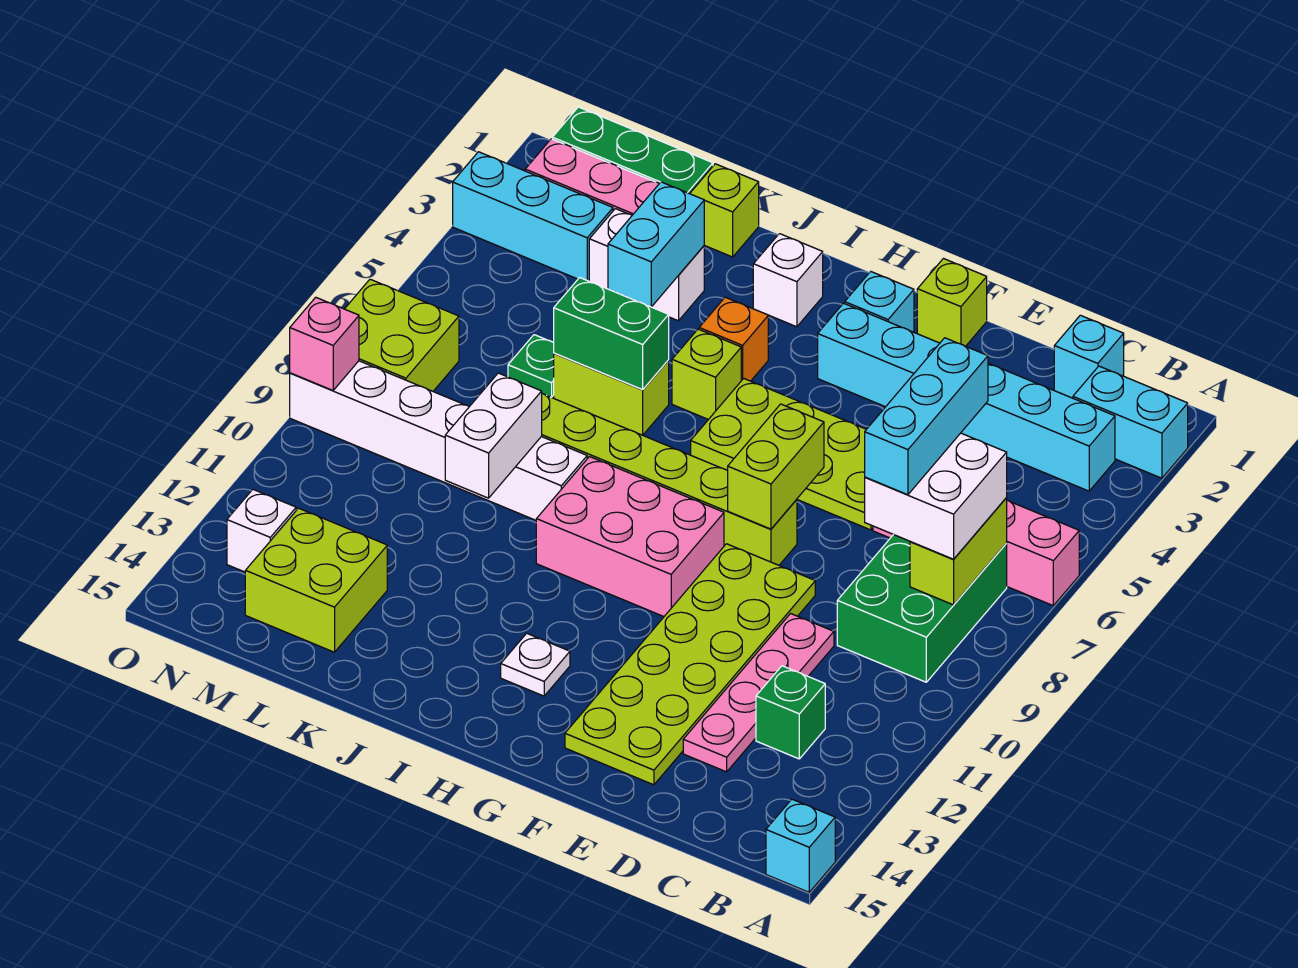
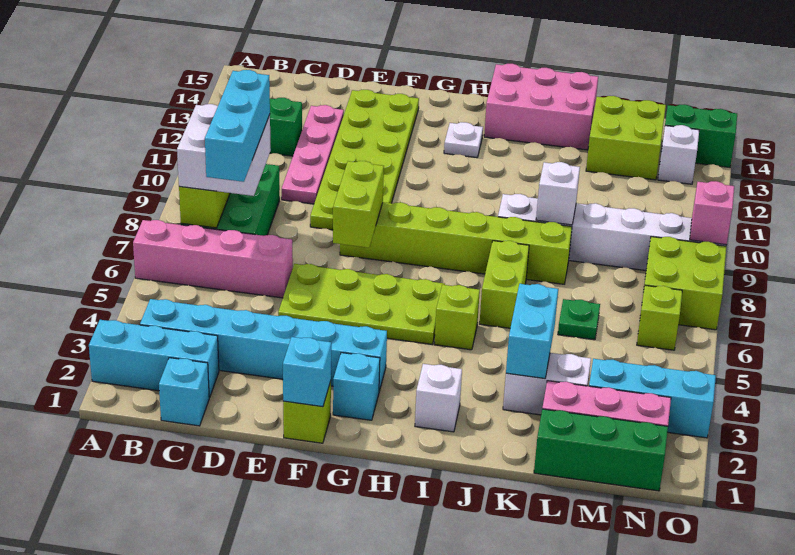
cyan 1x2 brick [1073,366,1188,478] -> cyan 1x3 brick [89,320,219,397]
cyan 1x1 brick [766,799,835,892] -> cyan 1x1 brick moved to [283,337,331,407]
pink 2x3 brick [536,457,724,616] -> pink 2x3 brick moved to [484,64,598,150]
orange 1x1 brick [699,297,768,381] -> none
lime 1x2 brick [554,353,669,435] -> lime 1x2 brick turned to [480,241,529,328]
green 1x2 brick [554,278,669,390] -> green 1x2 brick moved to [665,104,737,167]
lime 1x1 brick [690,164,759,257] -> lime 1x1 brick moved to [637,285,682,350]
white 1x2 brick [445,373,542,498] -> white 1x1 brick [536,162,580,225]

